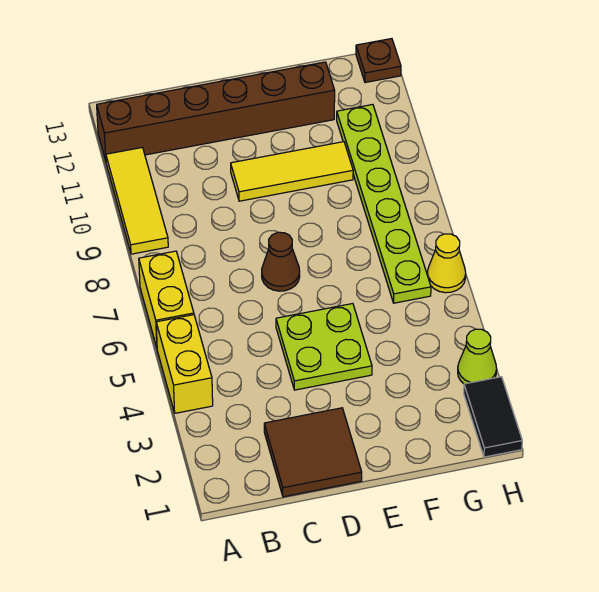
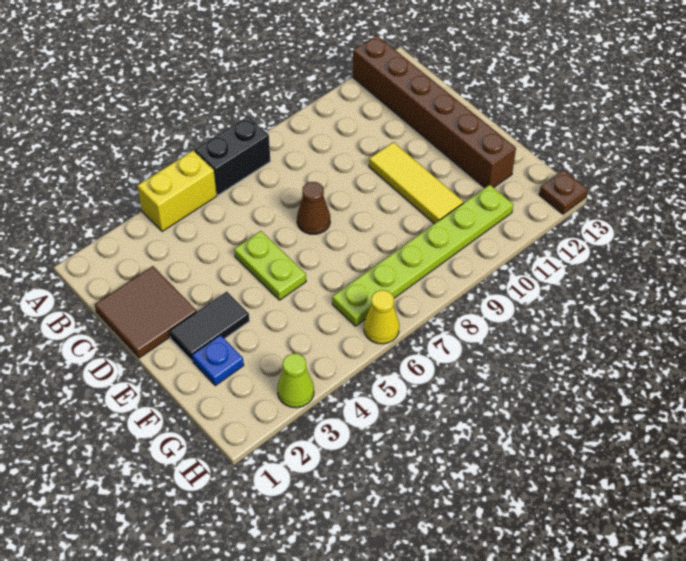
yellow 1x2 brick [139,251,194,347] -> black 1x2 brick [194,116,270,195]
yellow 1x3 tile [106,148,168,254] -> none
lime 2x2 plate [276,304,372,390] -> lime 1x2 plate [234,231,306,300]
none -> blue 1x1 plate [192,335,244,386]
black 1x2 tile [464,377,522,457] -> black 1x2 tile moved to [169,291,249,361]

